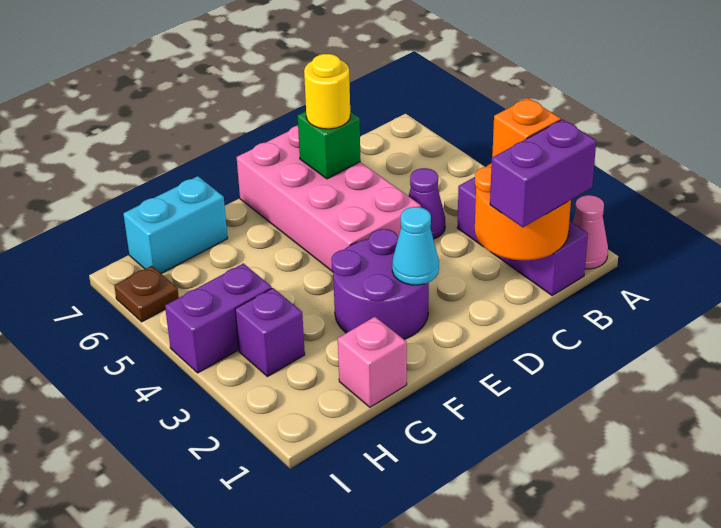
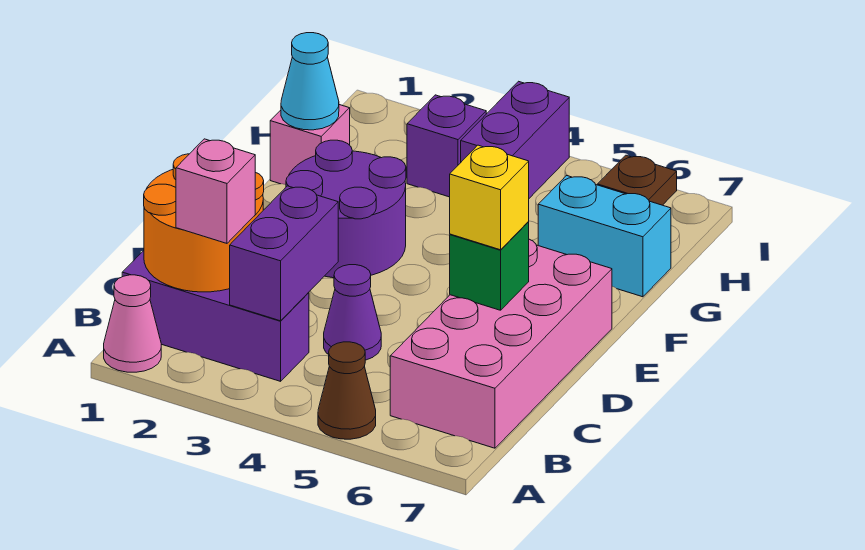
none -> brown 1x1 cone [318,342,376,439]
purple 1x2 brick [490,119,596,227] -> purple 1x2 brick moved to [230,186,338,321]
orange 1x1 brick [492,98,561,157] -> pink 1x1 brick [176,139,255,243]
pink 2x4 brick [237,125,421,272] -> pink 2x4 brick turned to [390,239,612,448]
yellow 1x1 round brick [304,54,350,129] -> yellow 1x1 brick [450,145,529,250]
cyan 1x1 cone [392,207,439,285] -> cyan 1x1 cone moved to [281,33,339,130]
cyan 1x2 brick [123,176,228,273] -> cyan 1x2 brick turned to [538,176,671,297]

